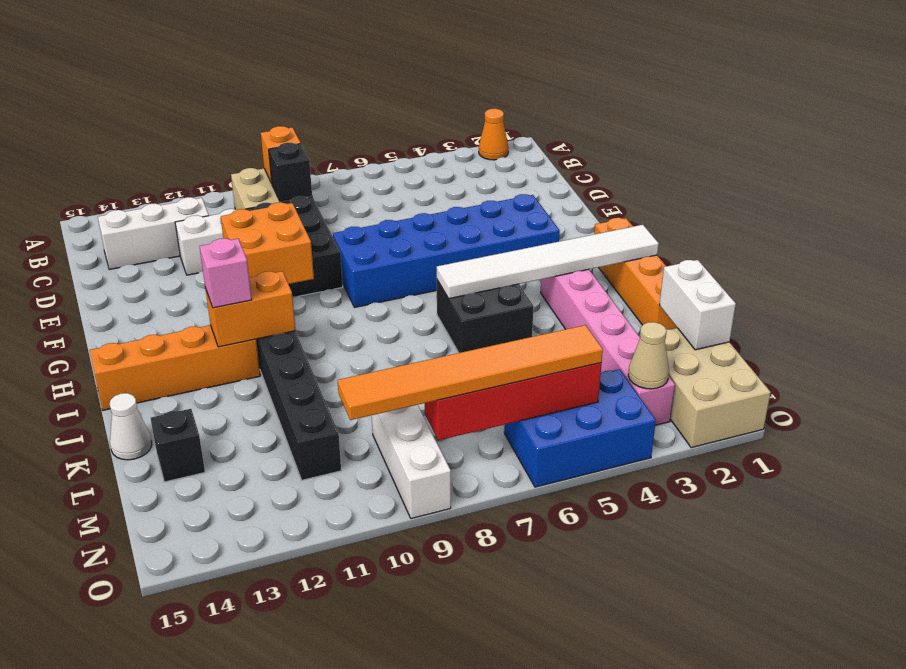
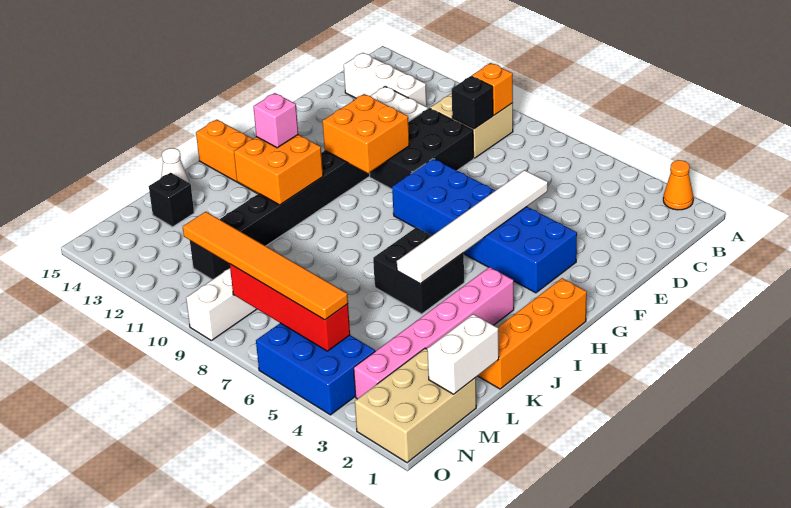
white 1x6 tile [437,225,659,299] -> white 1x6 tile turned to [397,170,548,284]
orange 1x2 brick [205,271,295,347] -> orange 2x2 brick [234,135,323,205]
tan 1x1 cone [628,322,669,389] -> none

